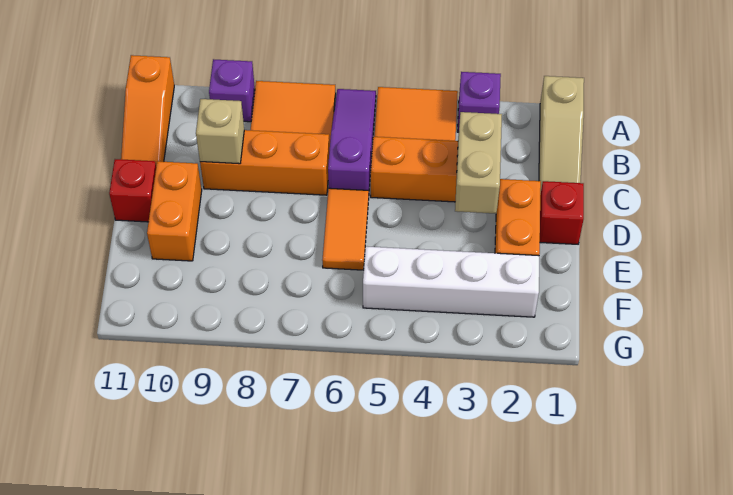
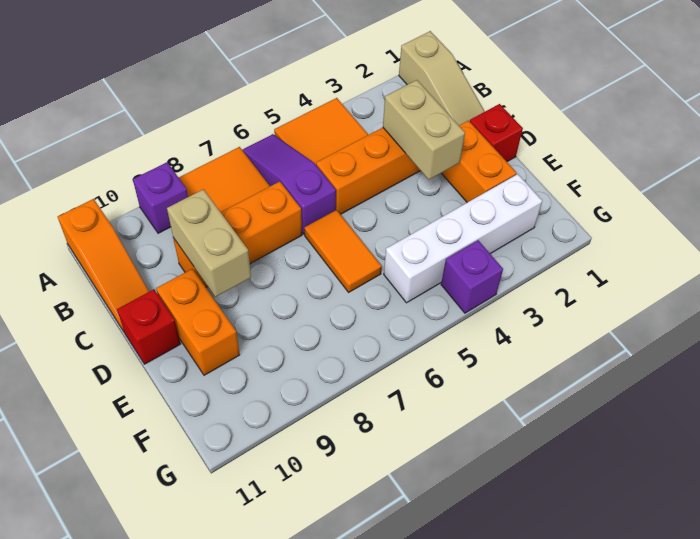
purple 1x1 brick [458,72,501,132] -> purple 1x1 brick moved to [441,240,503,313]
tan 1x1 brick [196,99,244,164] -> tan 1x2 brick [167,189,251,297]

